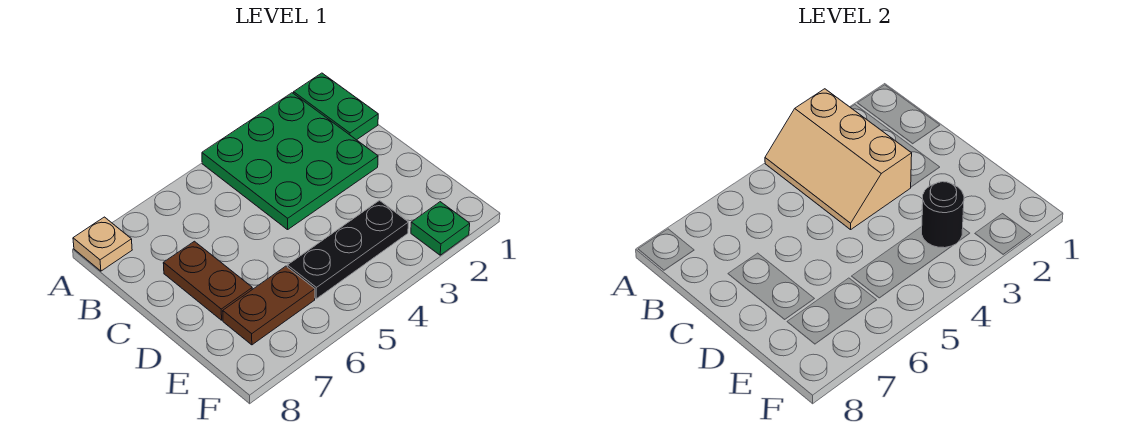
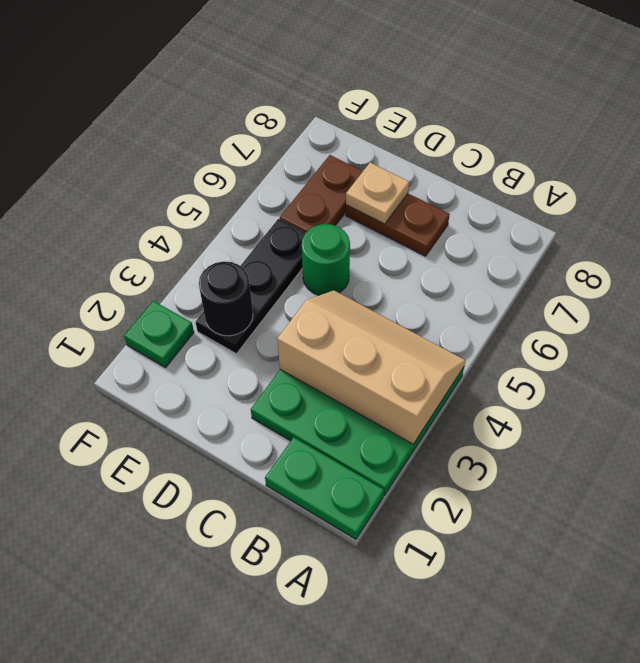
tan 1x1 plate [73,217,132,271] -> tan 1x1 plate moved to [346,163,409,224]
none -> green 1x1 round brick [302,224,350,295]

